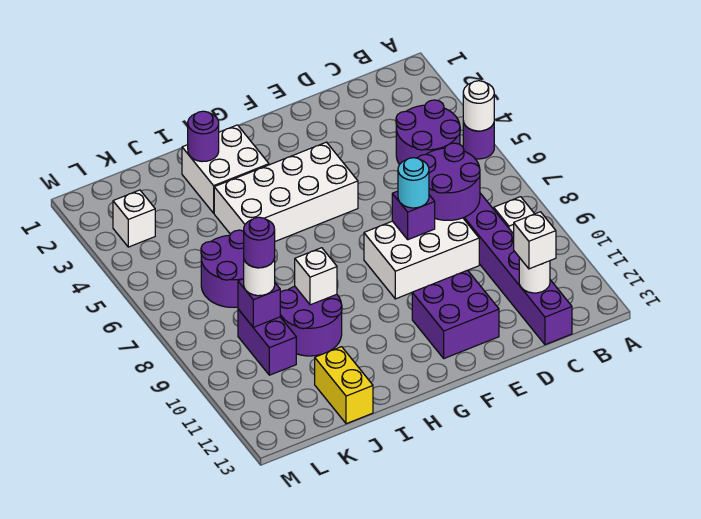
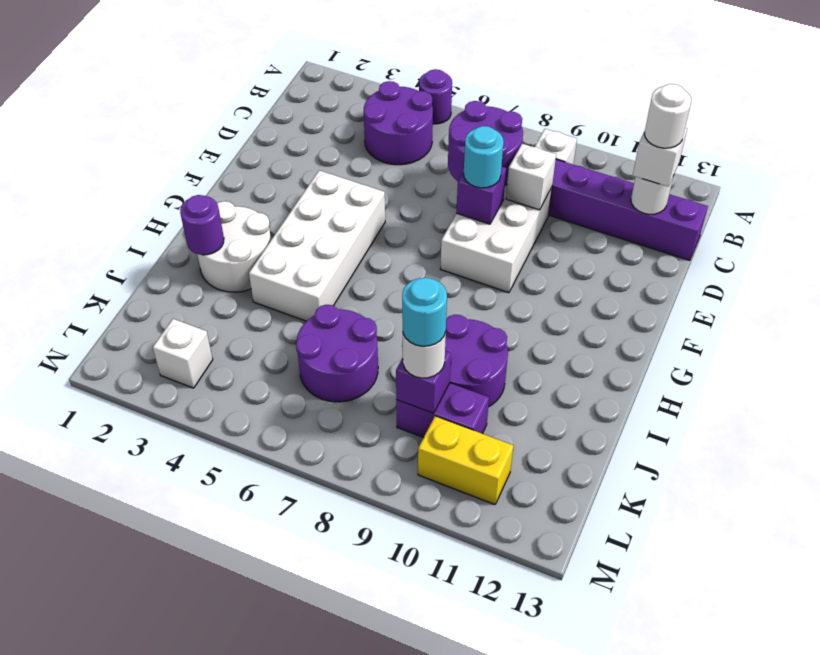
white 1x1 round brick [463,81,494,131] -> white 1x1 round brick moved to [644,84,691,148]
purple 2x2 brick [412,270,499,358] -> none
white 2x2 brick [182,125,269,213] -> white 2x2 round brick [197,201,271,292]
white 1x1 brick [295,248,337,305] -> white 1x1 brick moved to [506,144,556,210]
yellow 1x2 brick [315,347,373,424] -> yellow 1x2 brick moved to [418,416,514,505]
purple 1x1 round brick [244,217,275,268] -> cyan 1x1 round brick [402,278,447,346]

